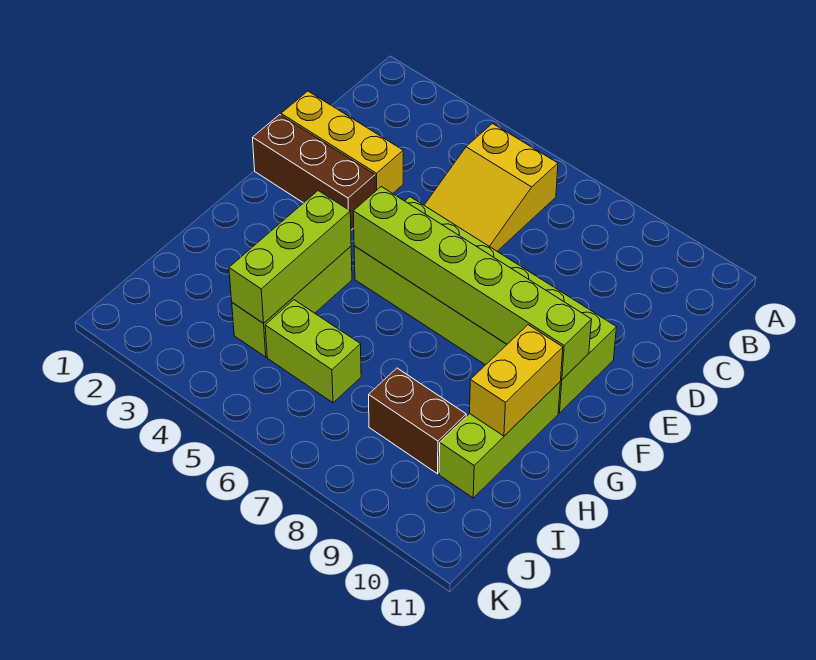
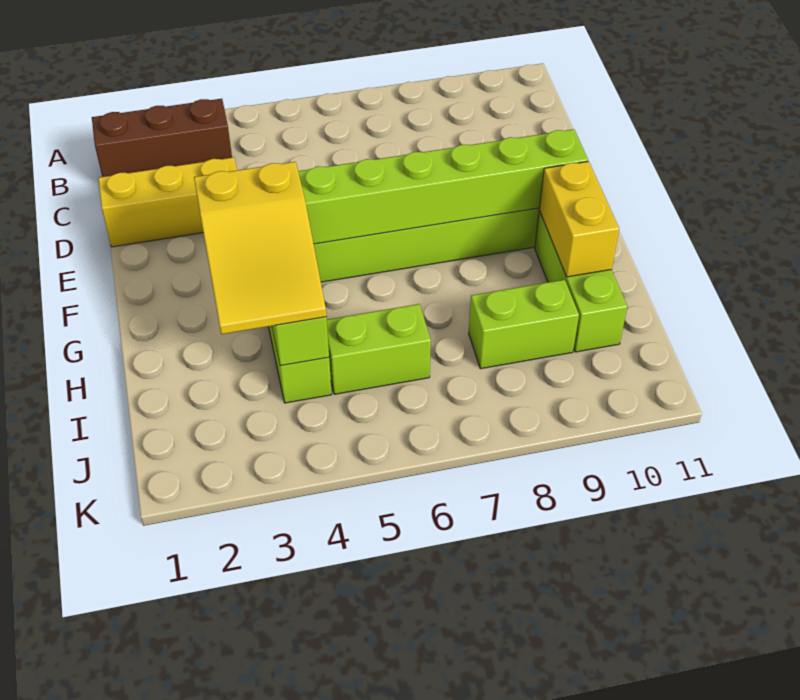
yellow 2x3 slope [424,124,558,251] -> yellow 2x3 slope moved to [194,162,326,334]
brown 1x3 brick [253,115,375,230] -> brown 1x3 brick moved to [92,99,232,177]
brown 1x2 brick [369,368,466,474] -> lime 1x2 brick [469,280,579,369]

